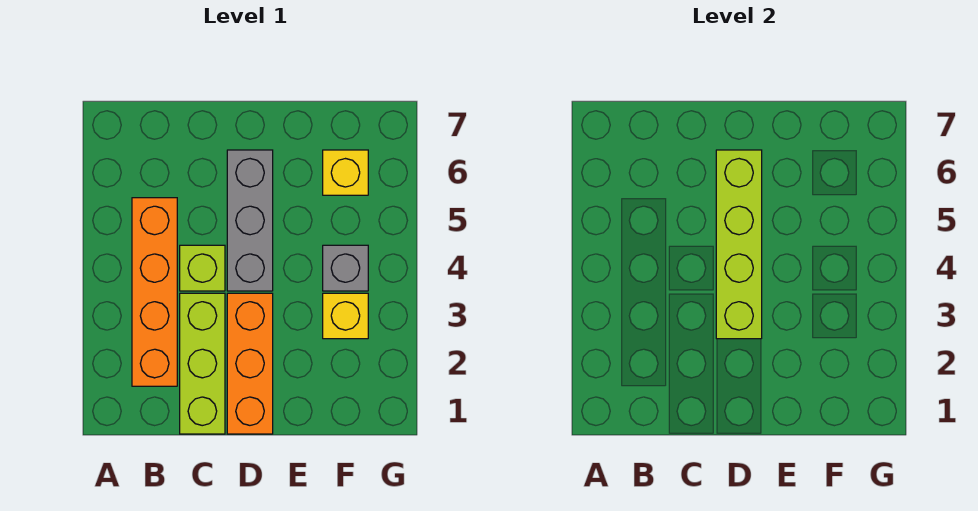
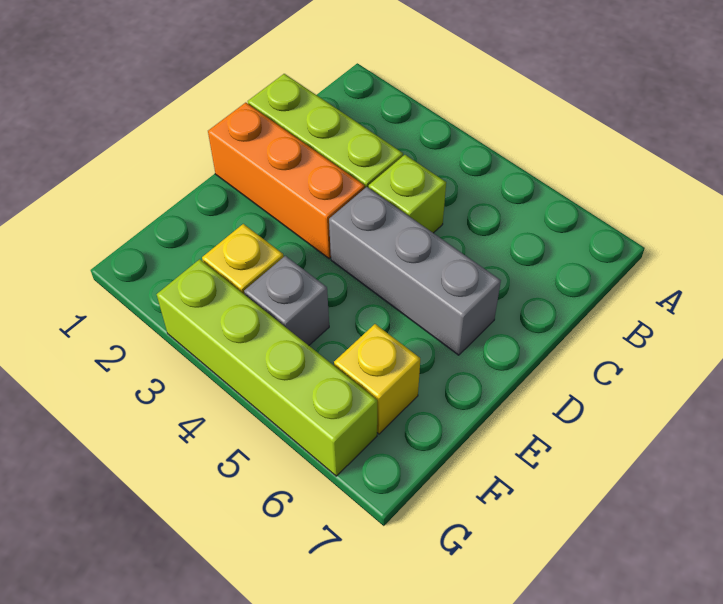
orange 1x4 brick [132,198,177,386] -> none
lime 1x4 brick [716,150,762,339] -> lime 1x4 brick moved to [157,259,377,476]

